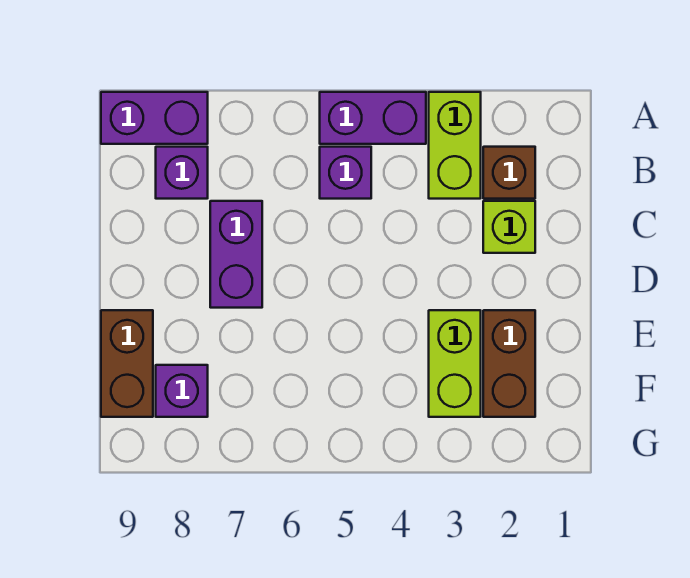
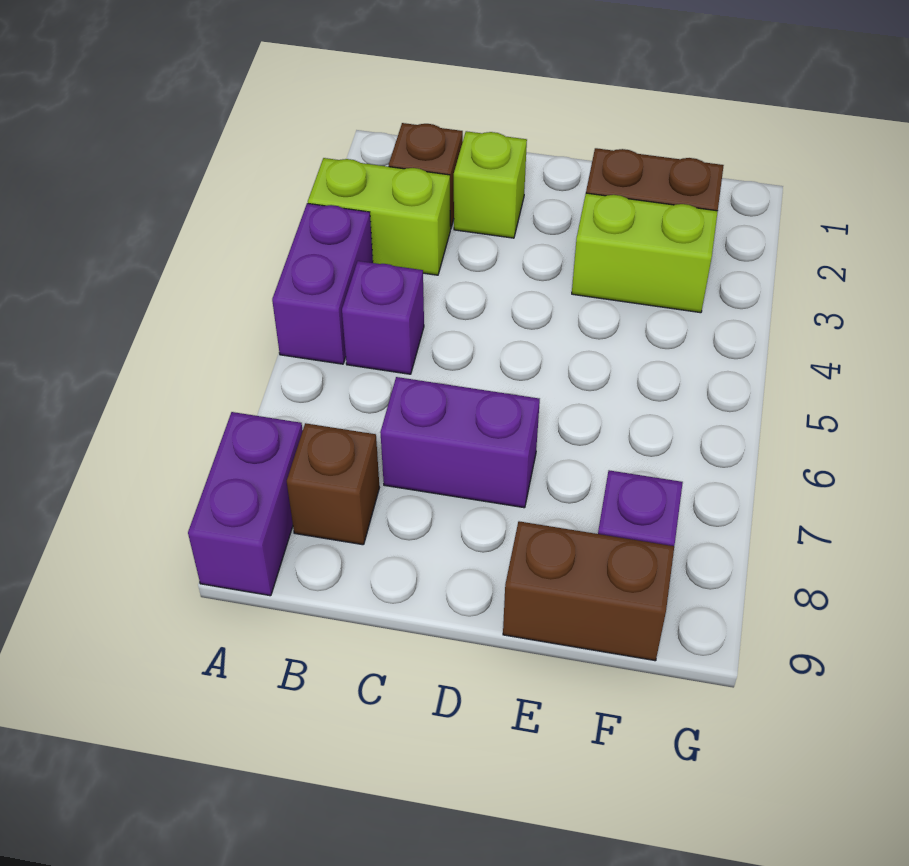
purple 1x1 brick [156,147,208,199] -> brown 1x1 brick [287,423,379,545]

